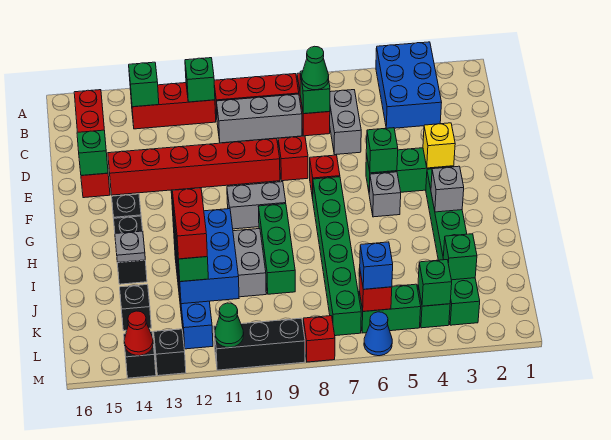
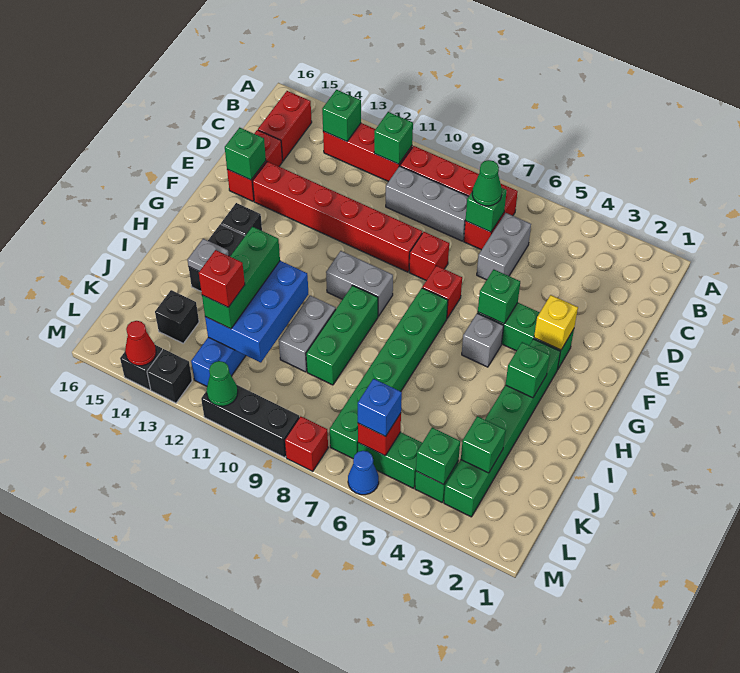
blue 2x3 brick [376,42,442,128] -> none
grey 1x1 brick [431,166,464,212] -> green 1x1 brick [506,342,550,398]
red 1x2 brick [172,188,207,259] -> red 1x1 brick [199,250,245,307]

